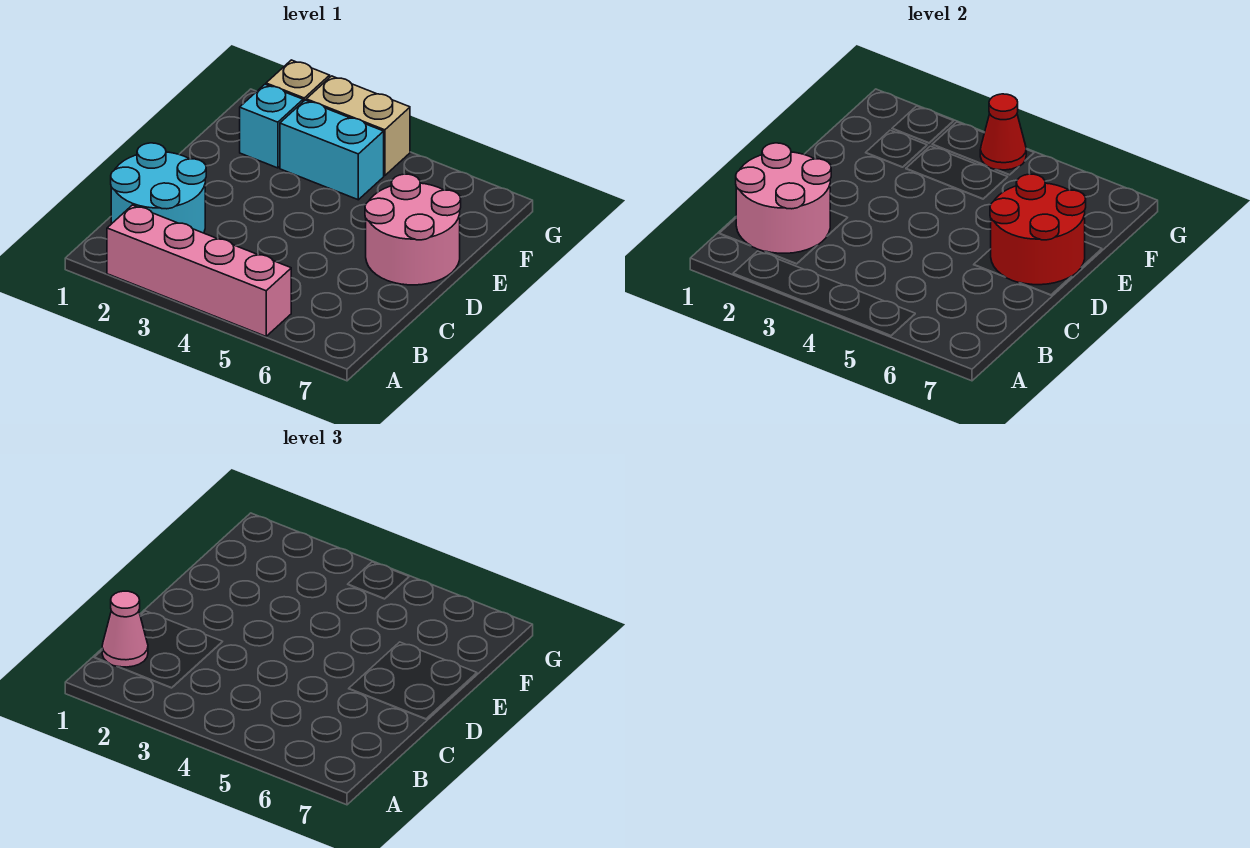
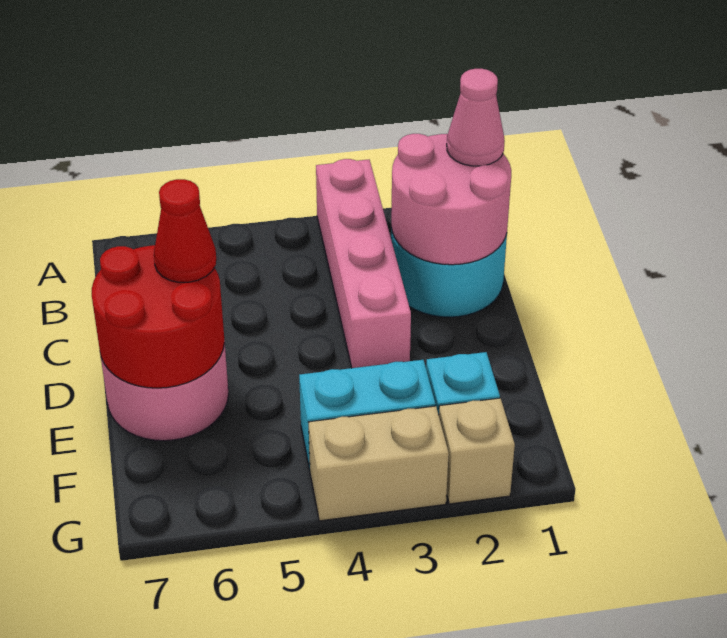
pink 1x4 brick [107,205,291,336] -> pink 1x4 brick turned to [316,159,411,368]
red 1x1 cone [980,94,1026,170] -> red 1x1 cone moved to [154,179,216,282]

